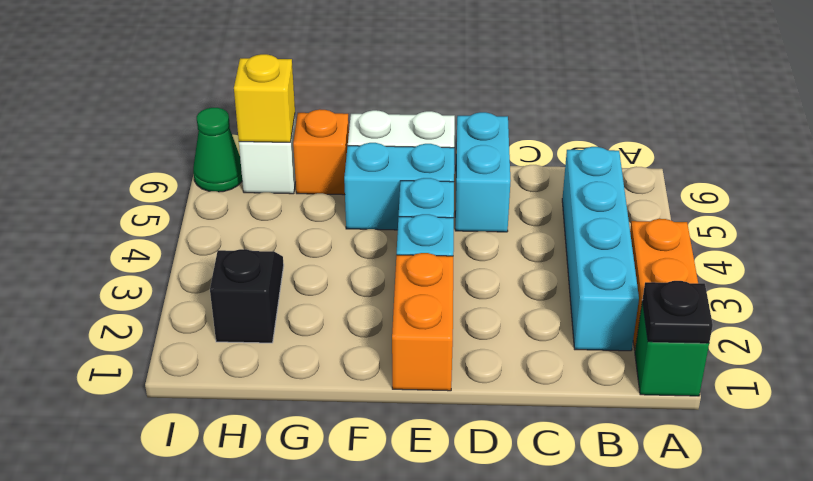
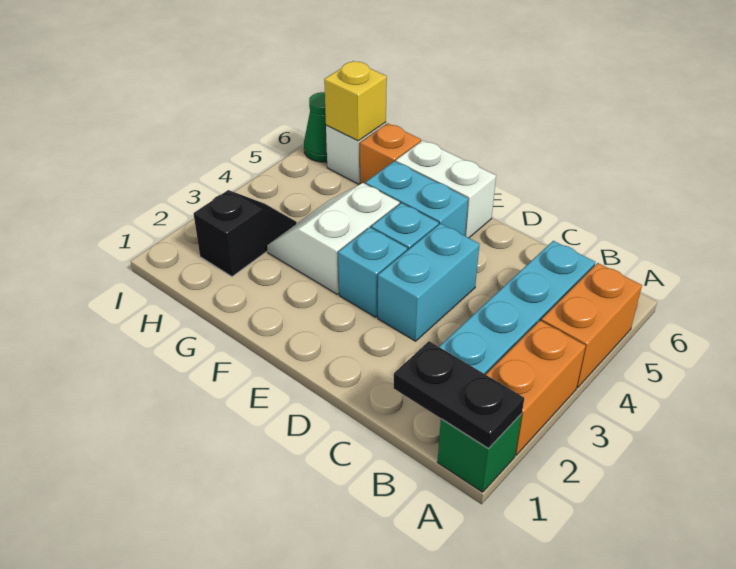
black 1x1 plate [642,281,713,343] -> black 1x2 plate [394,341,524,448]
cyan 1x2 brick [455,112,511,232] -> cyan 1x2 brick moved to [378,223,480,341]
orange 1x2 brick [392,253,453,391] -> orange 1x2 brick moved to [541,263,642,388]
none -> white 2x2 slope [267,183,400,294]

